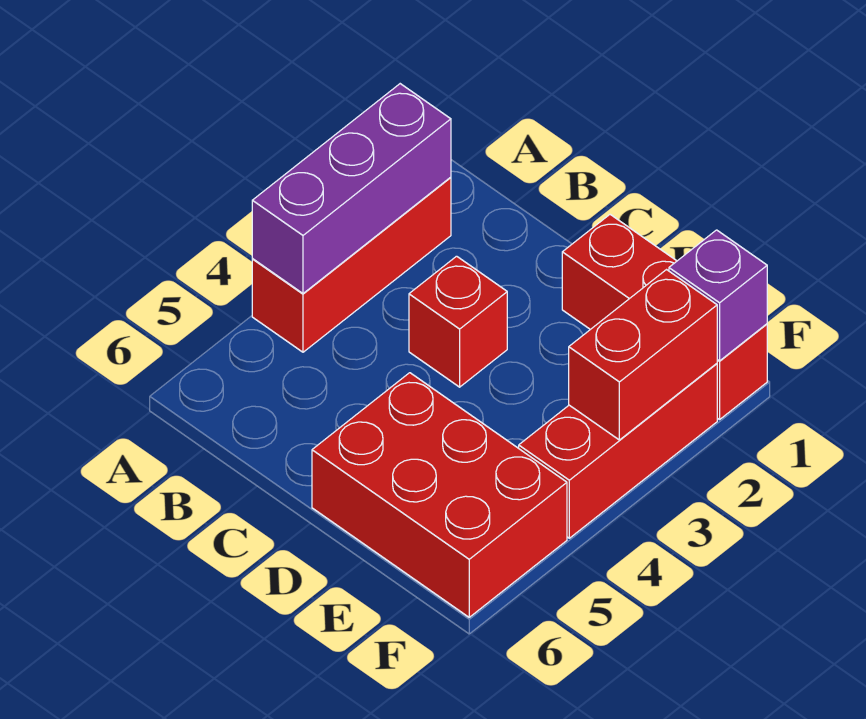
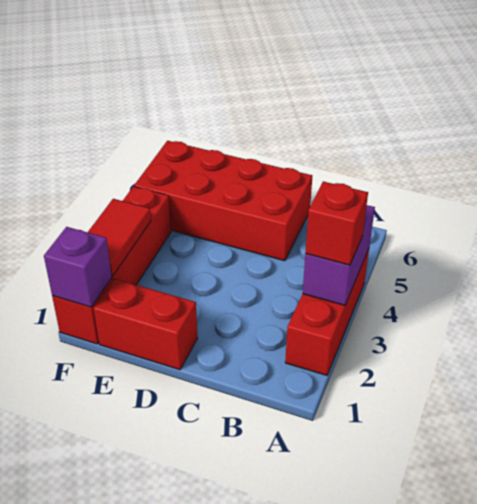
purple 1x3 brick [252,84,451,293] -> purple 1x2 brick [303,205,375,305]
red 1x1 brick [409,256,507,387] -> red 1x1 brick moved to [305,181,368,265]
red 2x3 brick [312,373,567,617] -> red 2x4 brick [134,141,312,261]
red 1x2 brick [569,270,717,440] -> red 1x2 tile [88,199,151,276]

